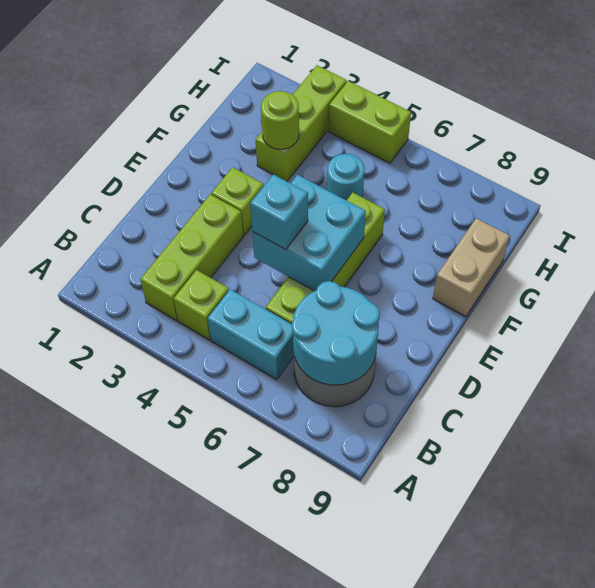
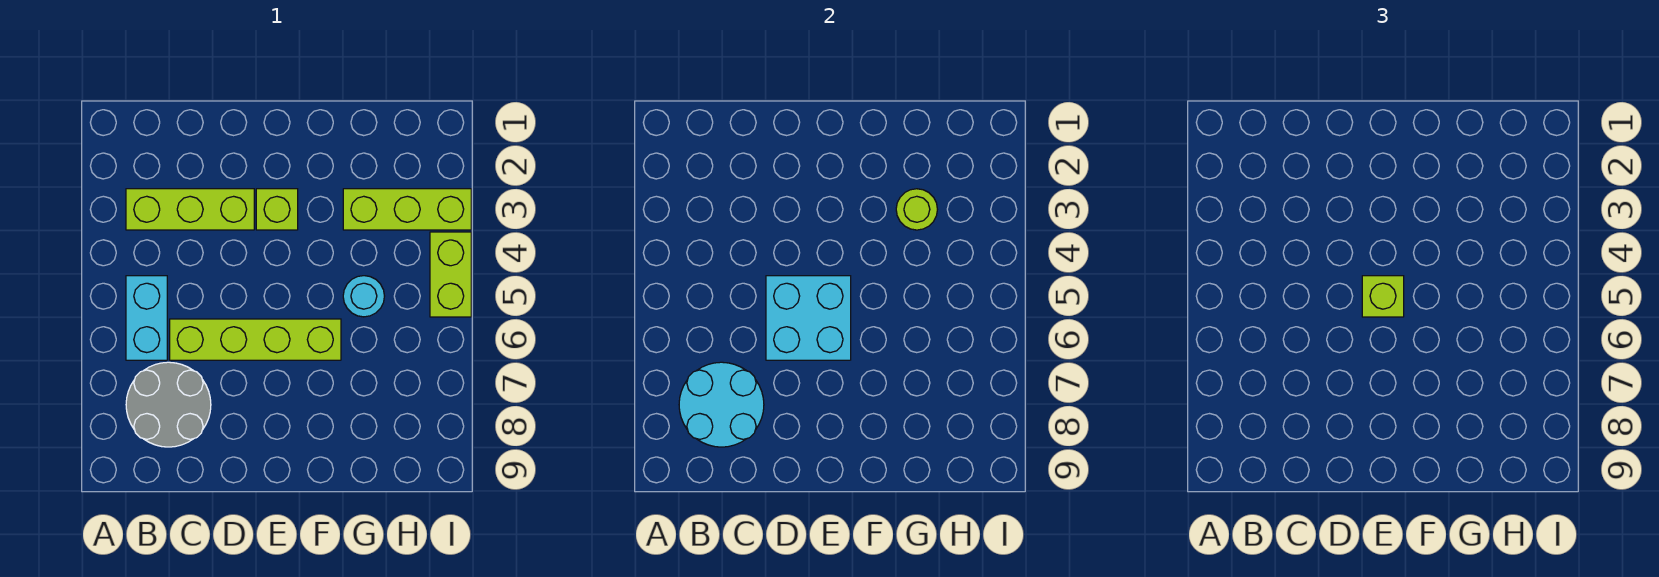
lime 1x1 brick [174,270,229,340] -> lime 1x1 brick moved to [1362,276,1404,317]
cyan 1x1 brick [250,174,308,250] -> none
tan 1x2 brick [433,218,510,317] -> none

